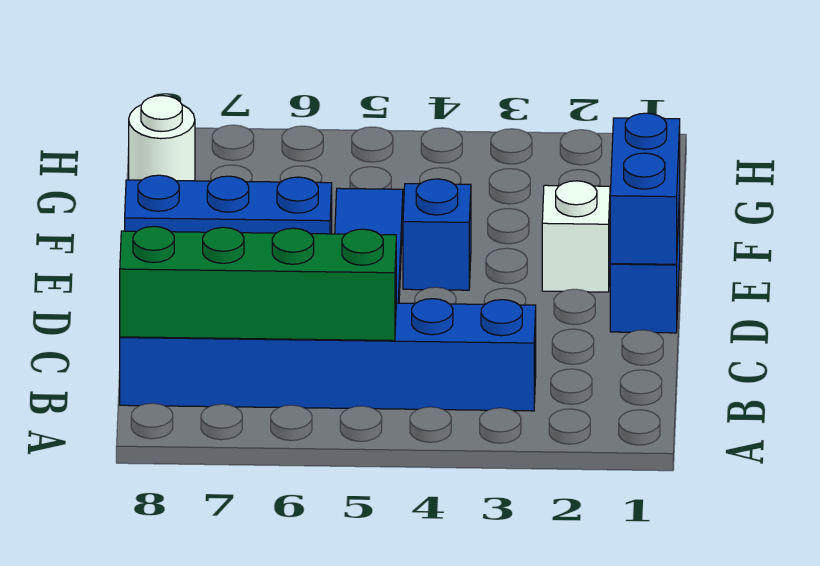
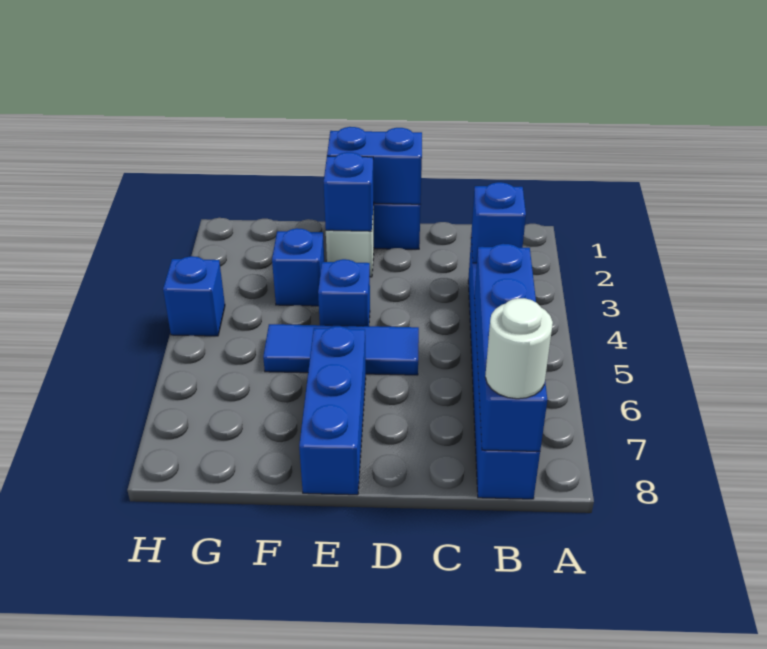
none -> blue 1x1 brick [471,182,526,263]
green 1x4 brick [120,227,396,341] -> blue 1x4 brick [474,244,547,451]
none -> blue 1x1 brick [324,152,374,231]
none -> blue 1x1 brick [272,228,324,306]
white 1x1 round brick [129,96,195,181] -> white 1x1 round brick moved to [485,298,553,399]
none -> blue 1x1 brick [163,256,225,336]

